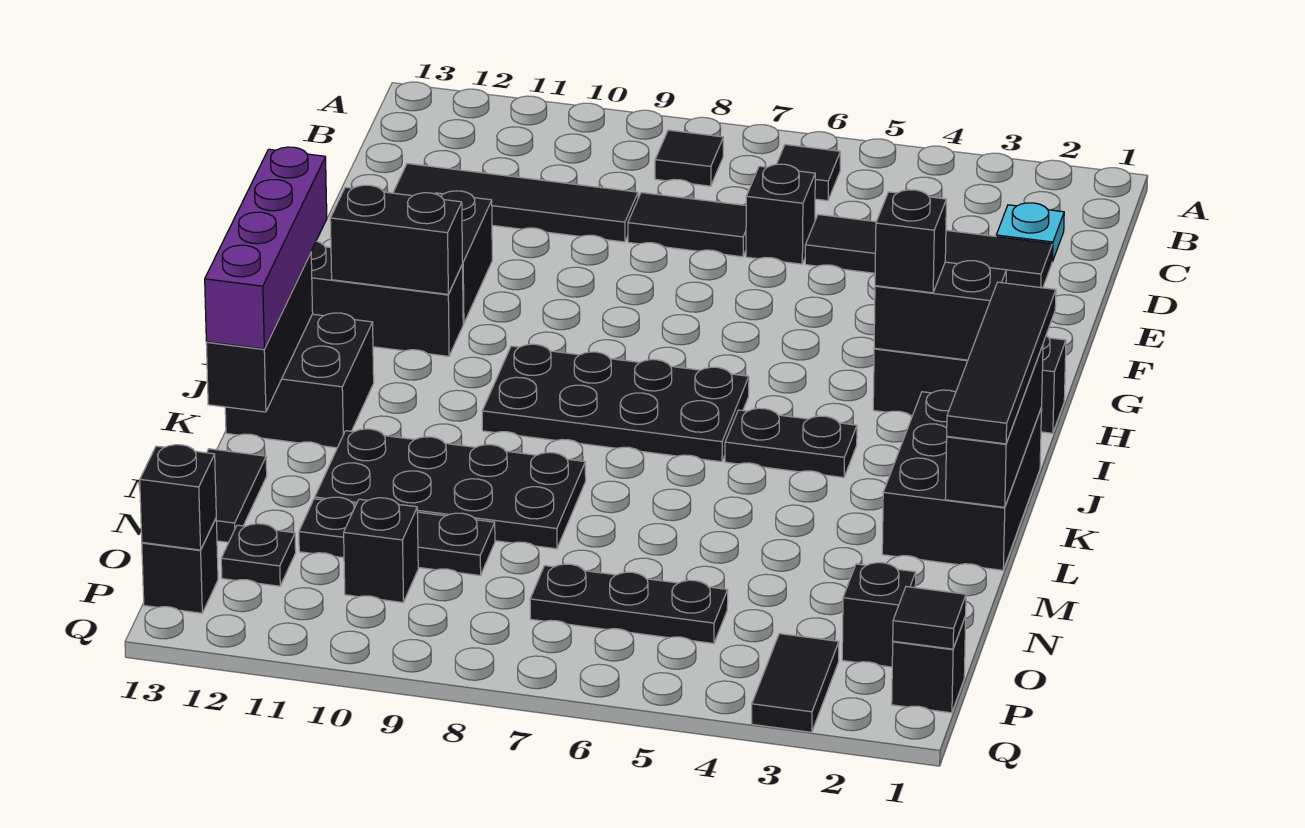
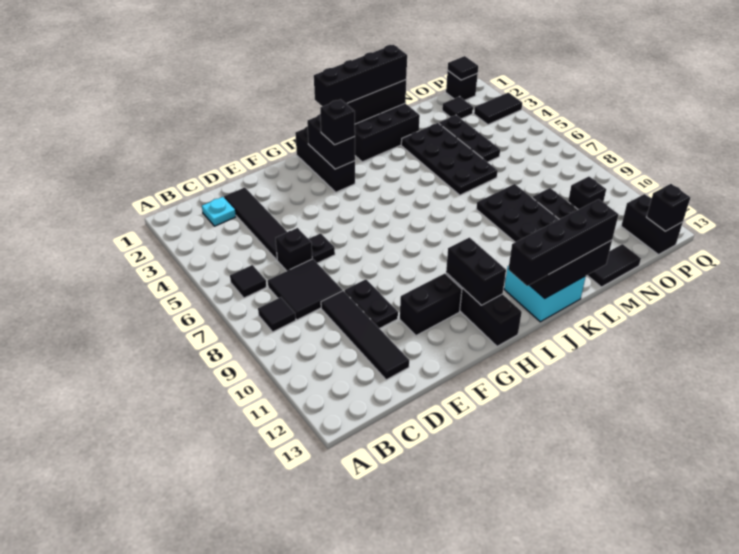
black 1x2 tile [628,193,746,257] -> black 2x2 tile [268,259,343,320]
black 1x4 tile [947,282,1056,444] -> black 1x4 brick [314,45,407,107]
black 2x4 plate [482,344,749,462] -> black 2x4 plate moved to [401,123,498,195]
purple 1x4 brick [205,147,327,349] -> black 1x4 brick [508,199,618,286]
black 1x2 plate [725,408,857,477] -> black 1x2 plate moved to [344,280,398,329]
black 2x2 brick [225,313,374,448] -> cyan 2x2 brick [504,266,586,322]
black 1x1 brick [842,563,916,667] -> black 1x1 tile [442,96,473,119]
black 1x3 plate [530,564,728,644] -> black 1x3 plate moved to [439,115,500,162]
black 1x1 plate [221,524,296,586] -> black 1x1 plate moved to [309,233,335,263]
black 1x1 brick [142,519,218,613] -> black 1x2 brick [621,194,683,255]

